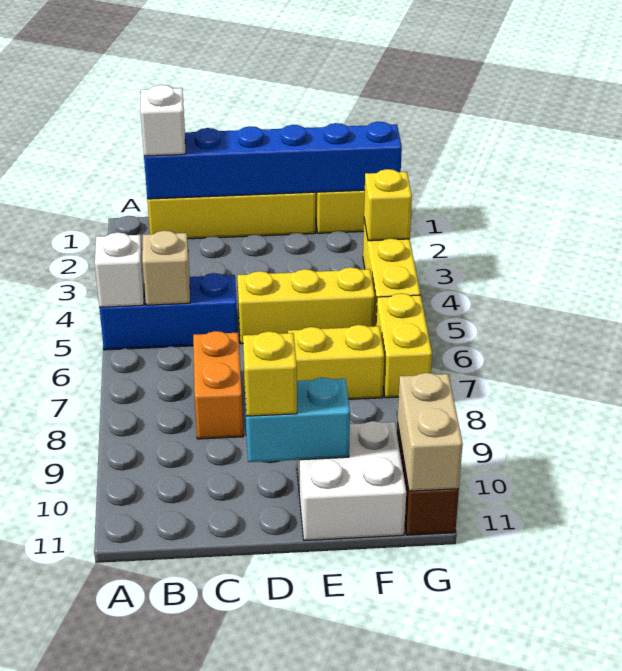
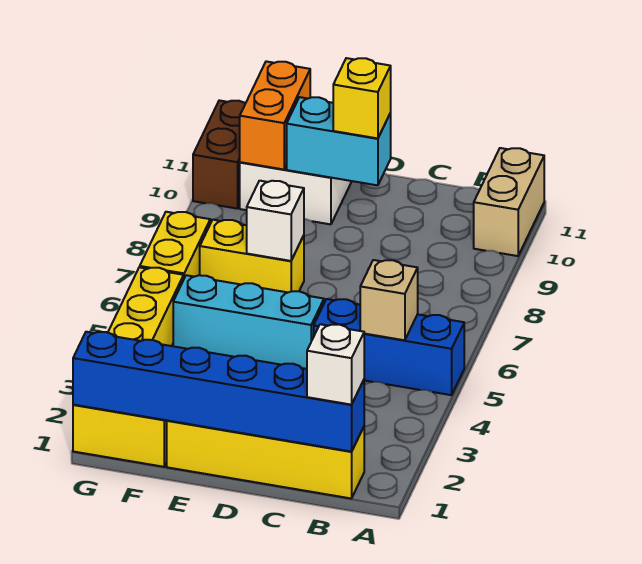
white 1x1 brick [95,232,144,307] -> white 1x1 brick moved to [247,181,304,261]
orange 1x2 brick [193,331,243,439] -> orange 1x2 brick moved to [240,61,310,170]
yellow 1x3 brick [237,267,375,344] -> cyan 1x3 brick [173,275,324,369]
yellow 1x1 brick [364,169,412,241] -> none
tan 1x2 brick [398,373,463,491] -> tan 1x2 brick moved to [474,148,544,256]

